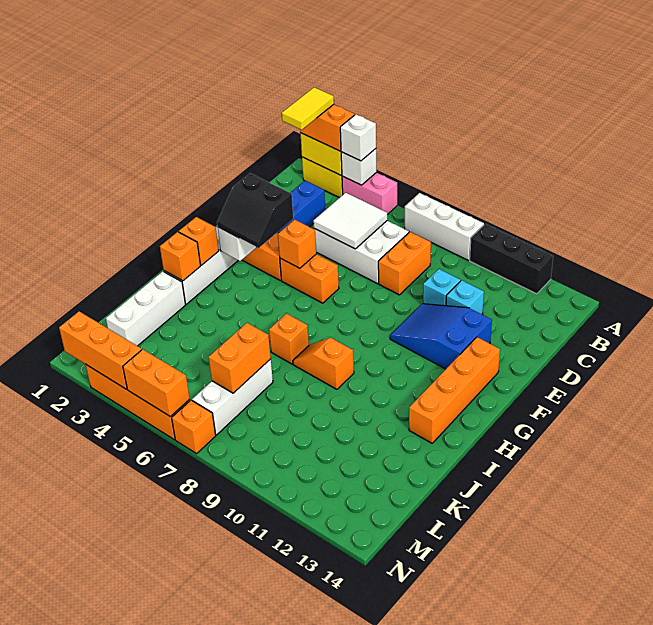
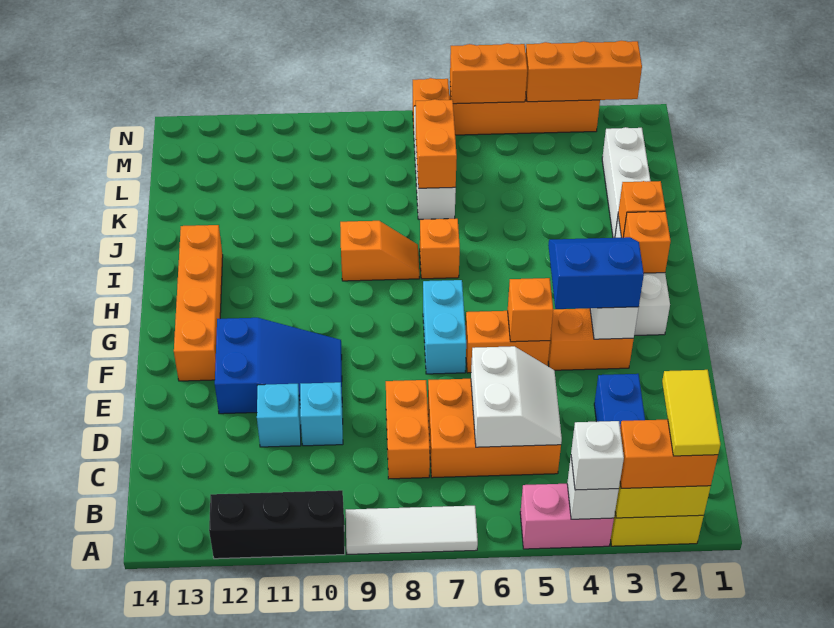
white 1x3 brick [405,193,484,261] -> white 1x3 tile [346,506,478,554]
white 2x3 brick [314,221,409,284] -> orange 2x3 brick [428,379,561,478]
white 2x2 tile [314,193,387,249] -> white 2x2 slope [471,346,562,447]
black 2x2 slope [217,173,293,248] -> blue 2x2 slope [548,237,644,309]
none -> cyan 1x2 brick [423,280,466,374]

